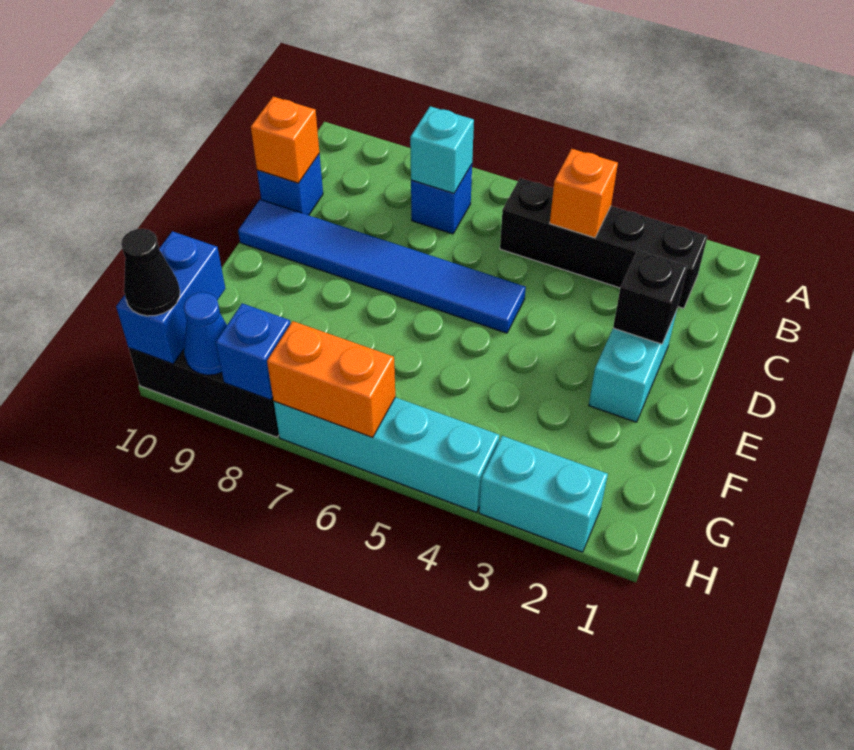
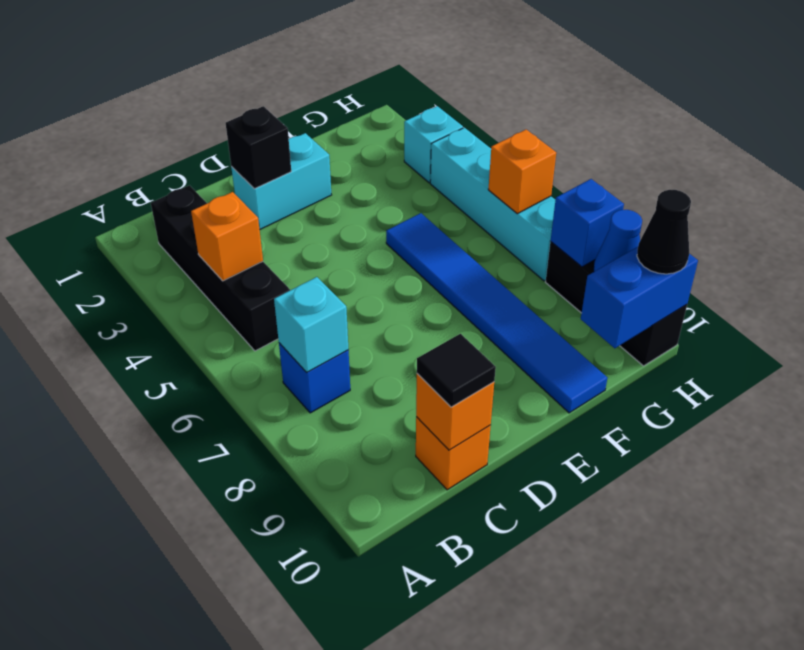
blue 1x1 brick [257,154,323,215] -> orange 1x1 brick [416,417,491,490]
none -> black 1x1 tile [417,334,496,407]
blue 1x6 tile [238,200,526,333] -> blue 1x6 tile moved to [386,213,607,413]
cyan 1x2 brick [479,436,608,552] -> cyan 1x1 brick [404,106,463,183]
orange 1x2 brick [267,321,395,438] -> orange 1x1 brick [488,130,556,214]

